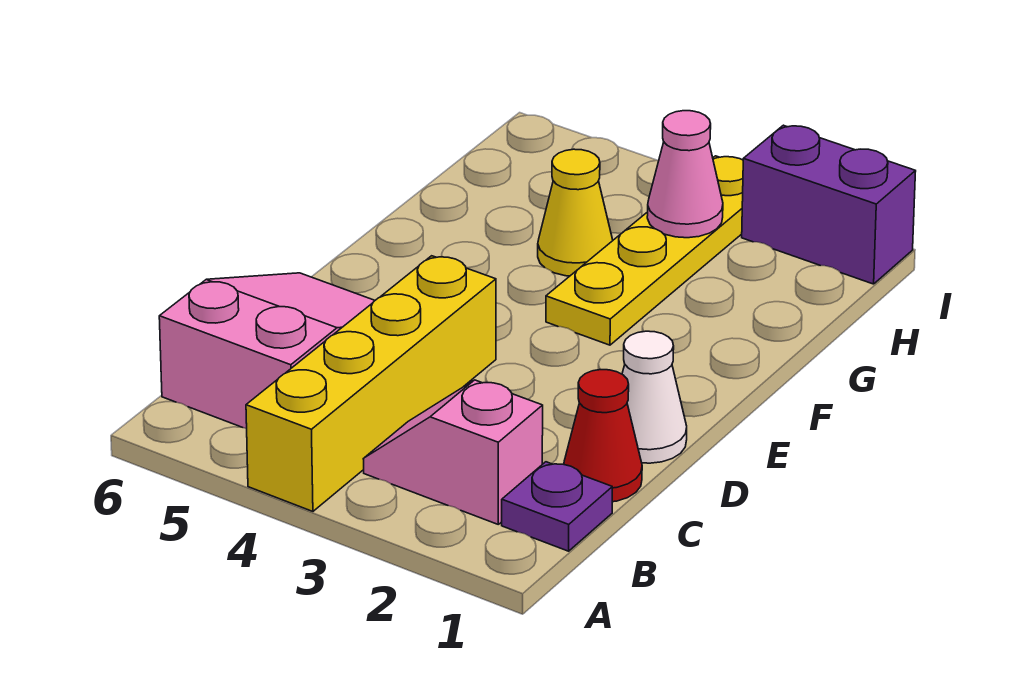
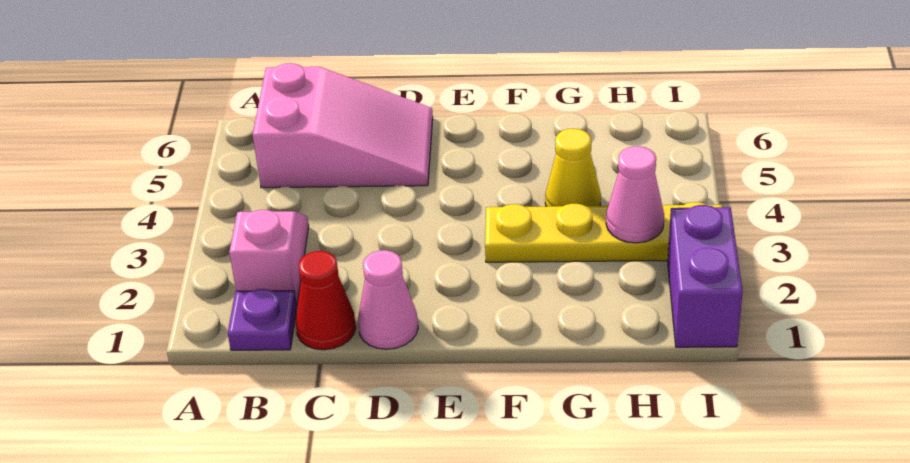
yellow 1x4 brick [246,256,496,511] -> none
white 1x1 cone [622,331,687,463] -> pink 1x1 cone [358,250,418,349]

